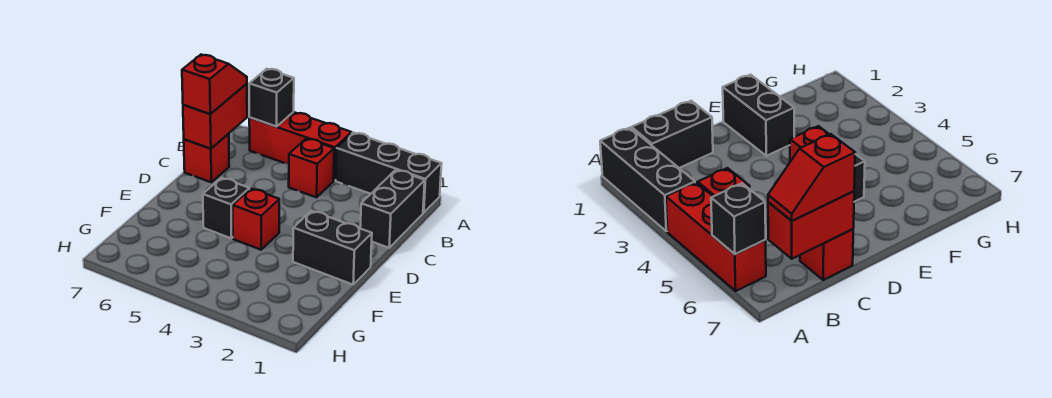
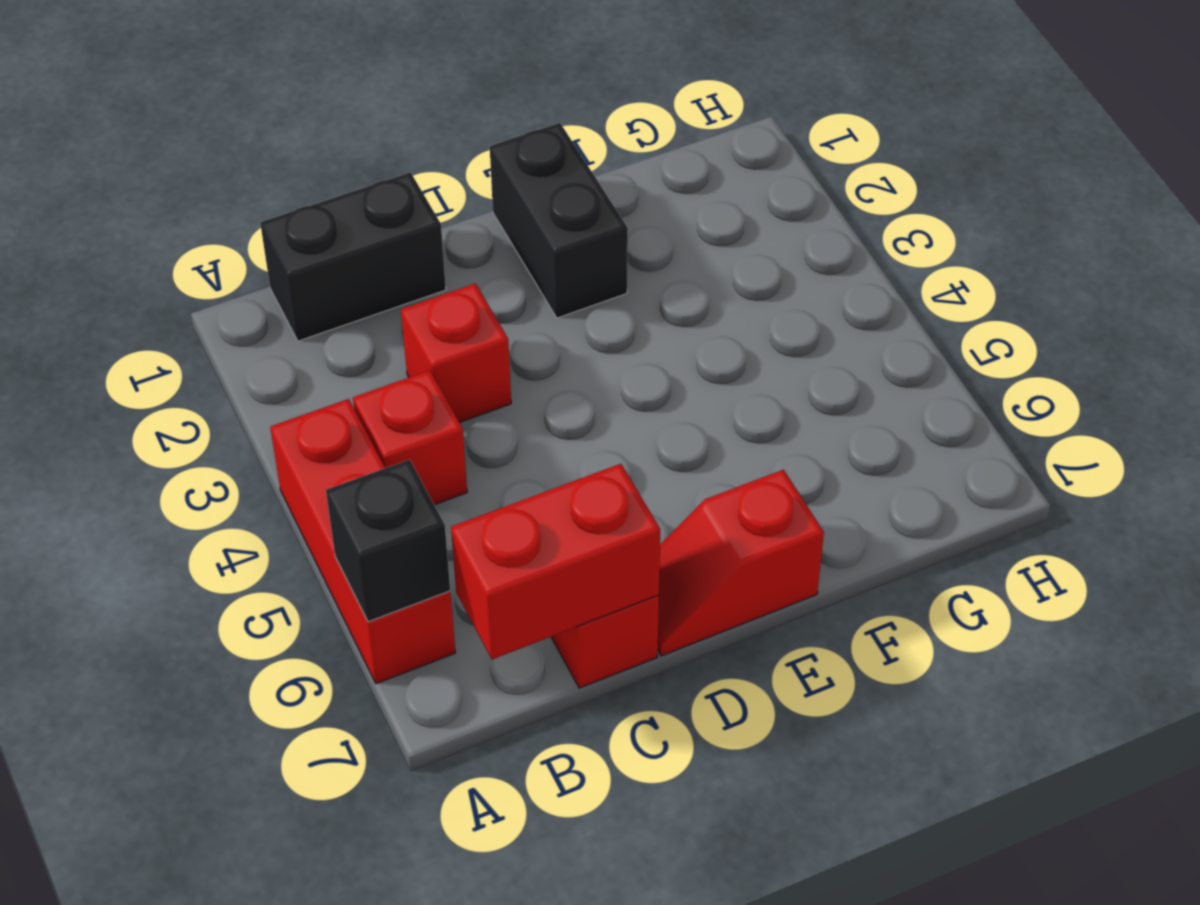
black 1x3 brick [336,133,442,213] -> none
red 1x2 slope [182,55,247,114] -> red 1x2 slope moved to [658,470,824,656]
red 1x1 brick [233,189,279,250] -> red 1x1 brick moved to [401,283,511,423]
black 1x1 brick [203,178,249,238] -> none

